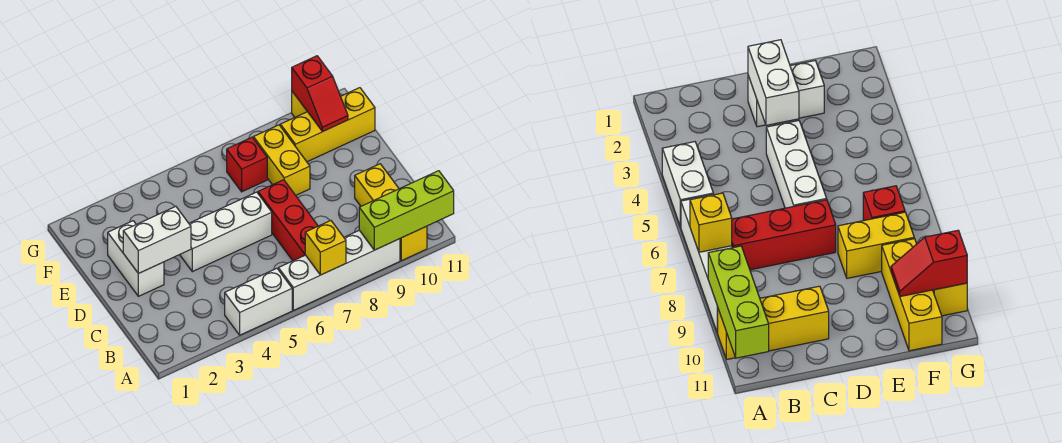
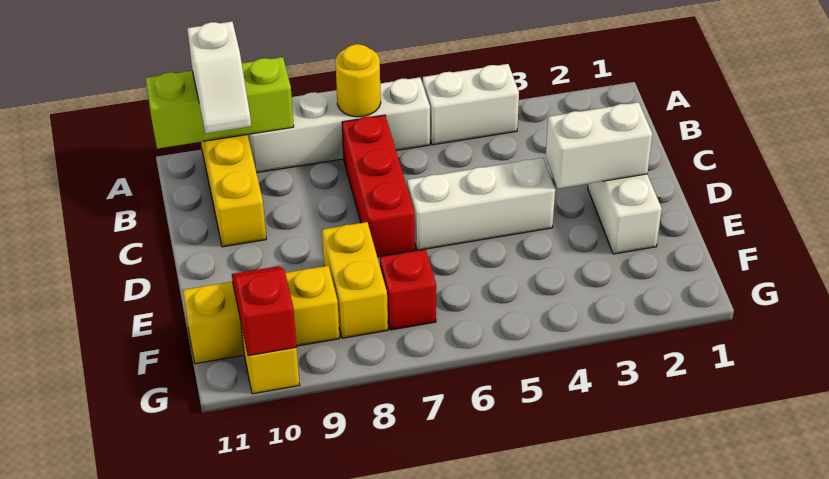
yellow 1x1 brick [305,221,346,275] -> yellow 1x1 round brick [335,44,381,117]
none -> white 1x2 slope [187,22,251,133]

